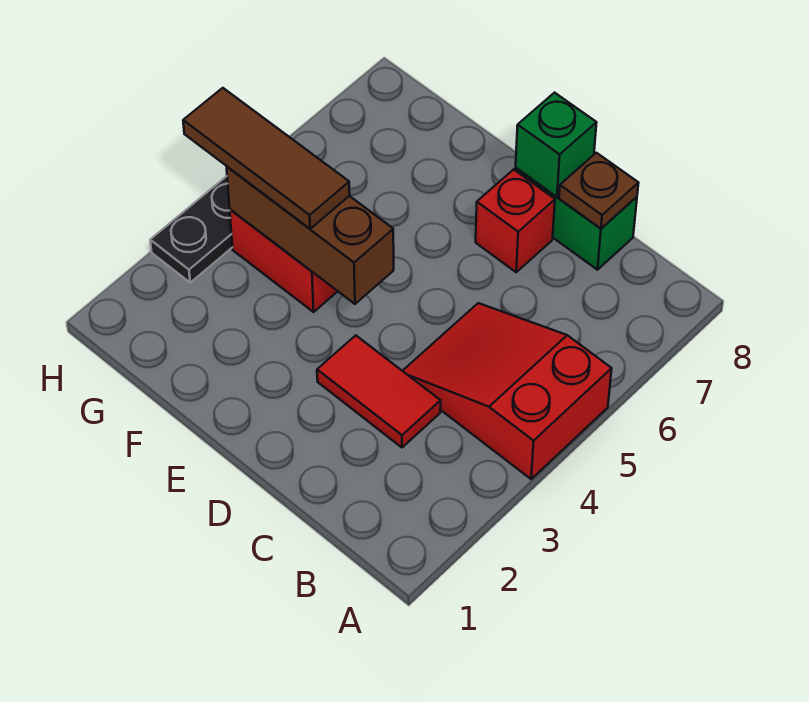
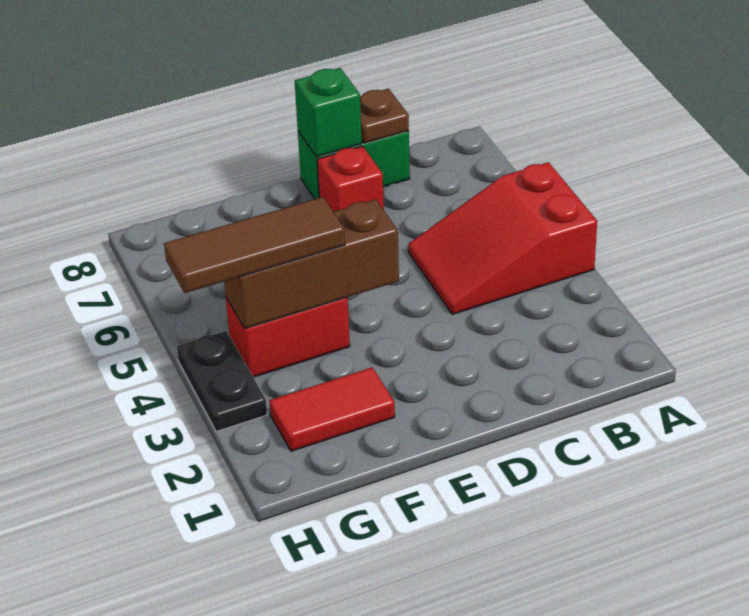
red 1x2 tile [317,335,441,447] -> red 1x2 tile moved to [269,368,395,451]

